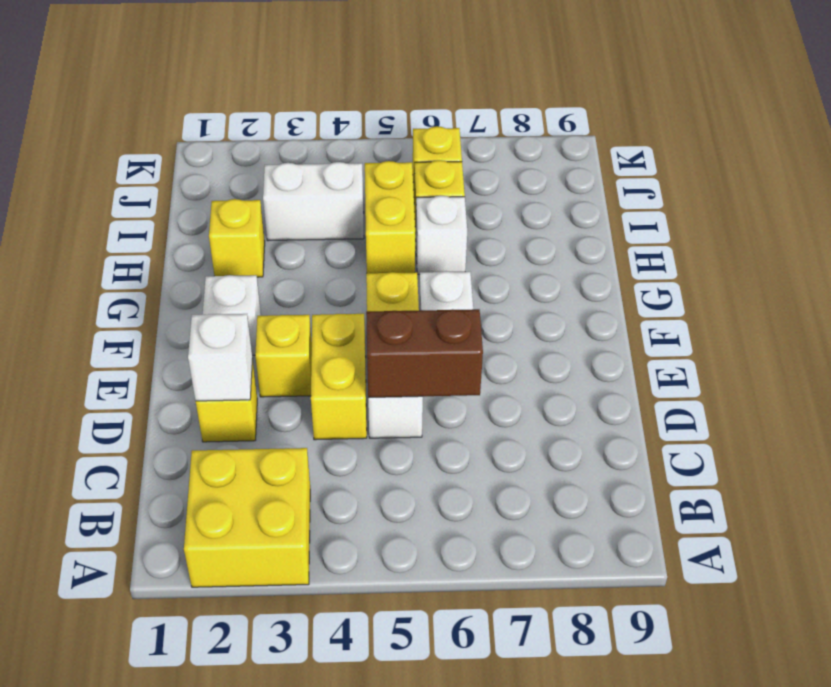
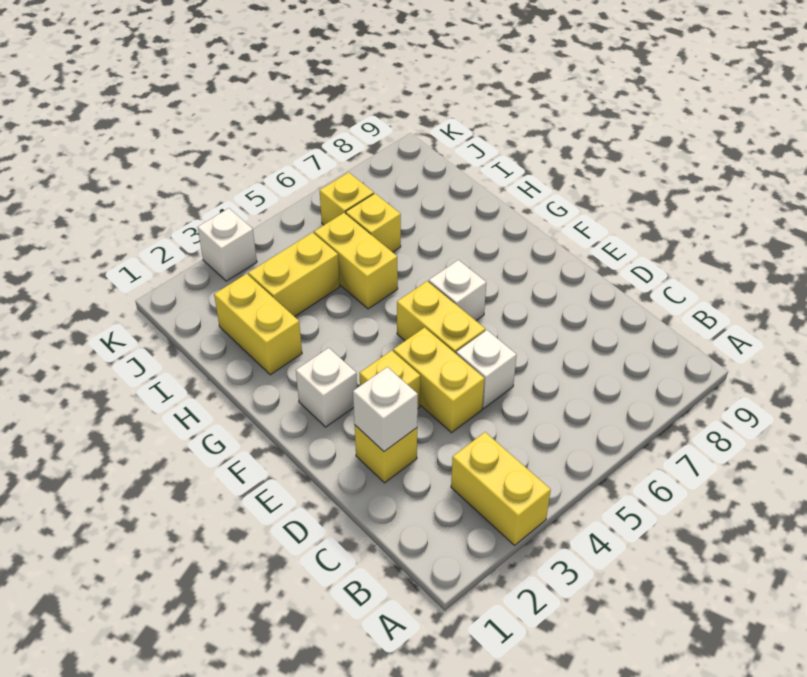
yellow 2x2 brick [184,448,310,587] -> yellow 1x2 brick [451,432,551,545]
brown 1x2 brick [366,309,483,398] -> none
yellow 1x1 brick [209,199,265,277] -> yellow 1x2 brick [214,274,302,375]
white 1x1 brick [416,196,467,274] -> white 1x1 brick moved to [198,208,257,281]
white 1x2 brick [263,162,364,241] -> yellow 1x2 brick [248,233,340,317]

